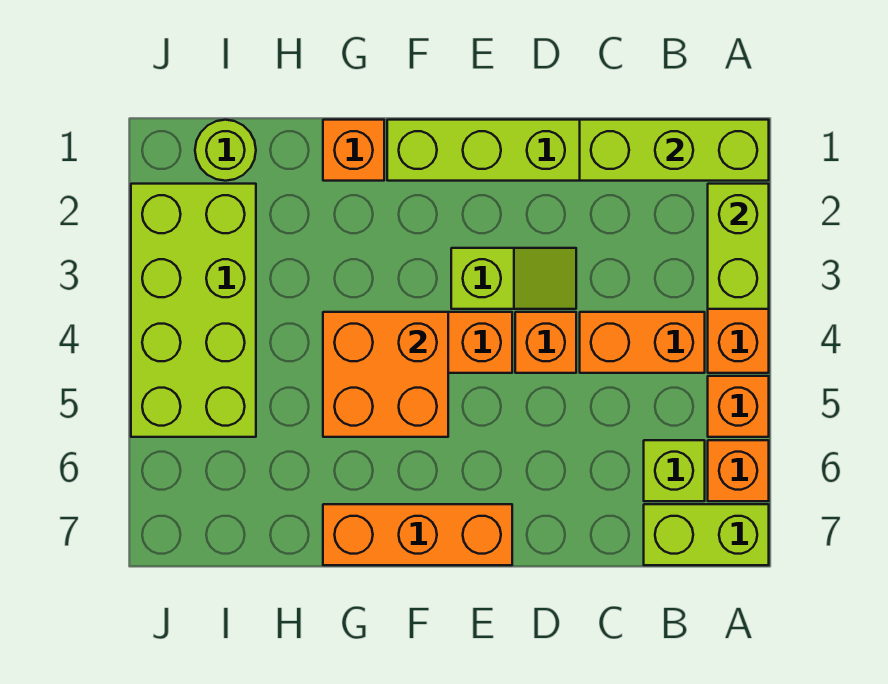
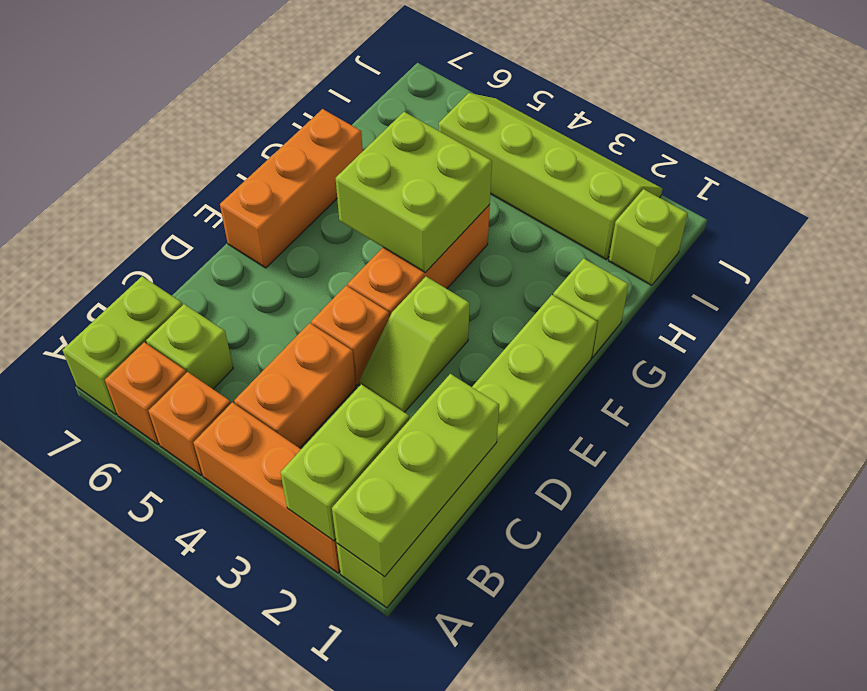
lime 1x2 brick [708,184,769,309] -> lime 1x2 brick turned to [280,385,409,541]
orange 2x2 brick [323,312,448,437] -> lime 2x2 brick [336,112,492,273]
orange 1x1 brick [323,120,384,181] -> lime 1x1 brick [553,258,629,357]
lime 1x1 round brick [195,120,256,181] -> lime 1x1 brick [609,189,688,285]
lime 2x4 brick [131,184,256,437] -> lime 2x4 slope [439,93,662,259]

